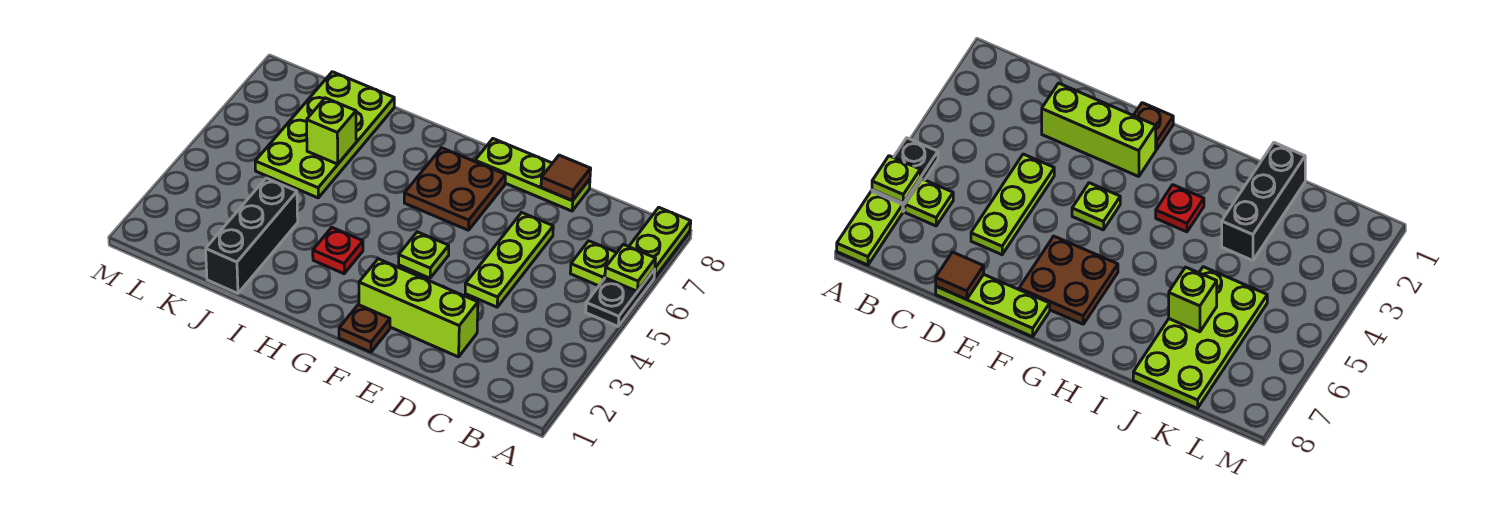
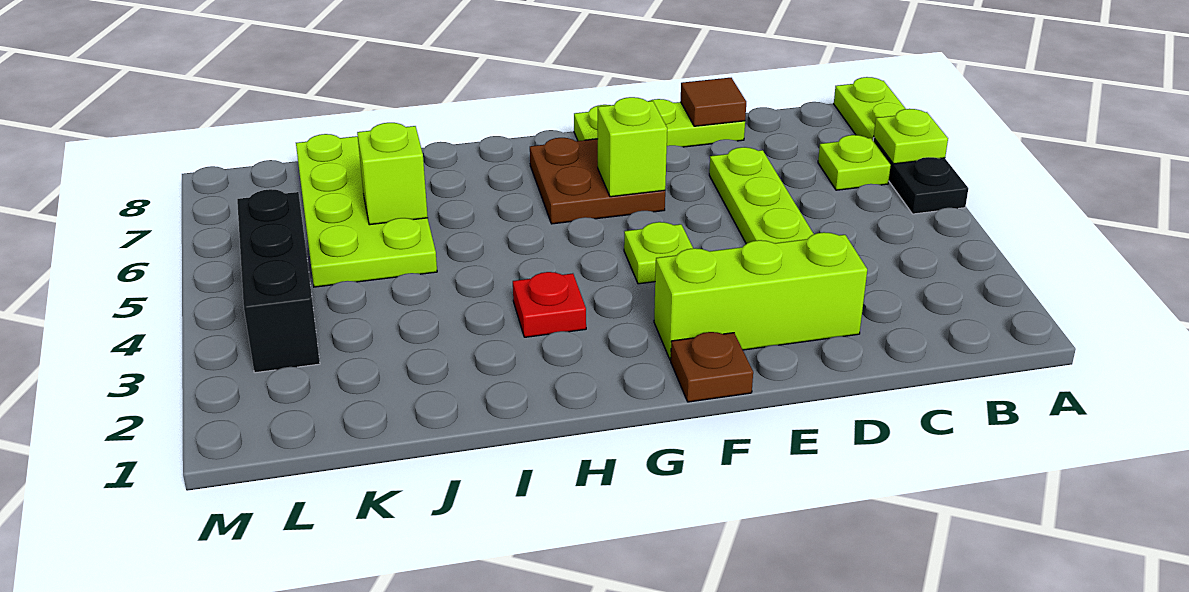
none -> lime 1x1 brick [598,97,667,197]
black 1x3 brick [206,178,298,293] -> black 1x3 brick moved to [237,189,320,373]

